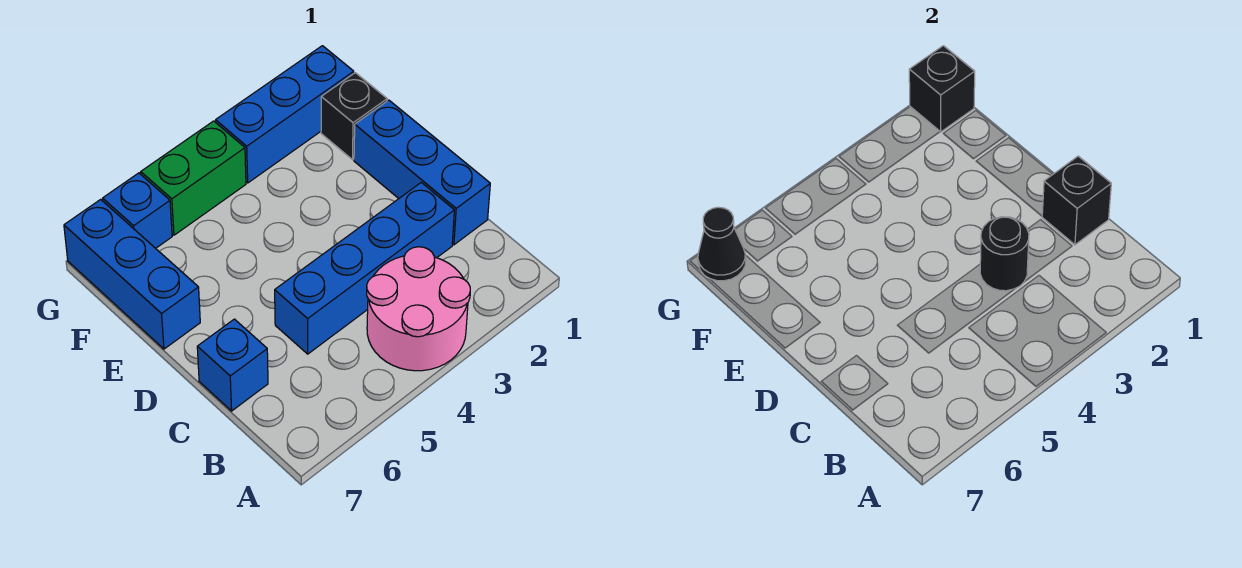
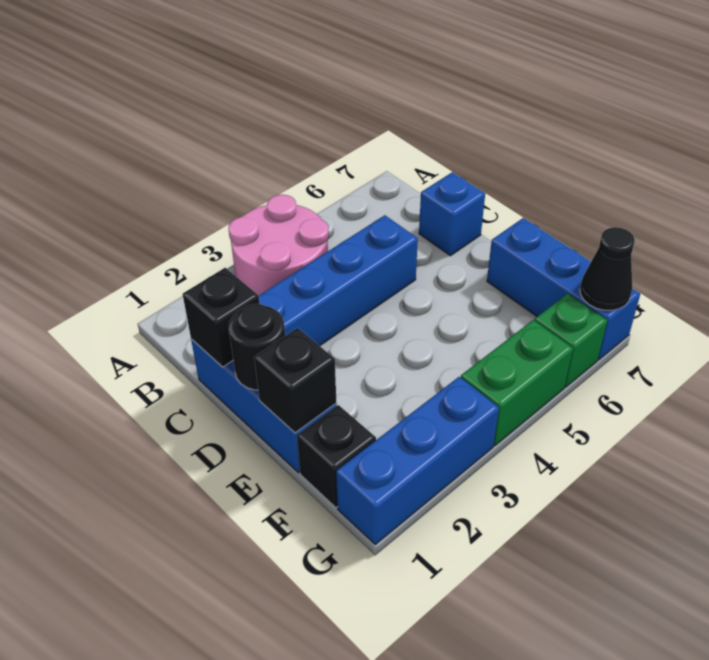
black 1x1 round brick [980,217,1029,291] -> black 1x1 round brick moved to [229,304,285,390]
black 1x1 brick [909,46,975,132] -> black 1x1 brick moved to [254,328,336,433]
blue 1x1 brick [103,173,172,248] -> green 1x1 brick [535,294,607,387]

